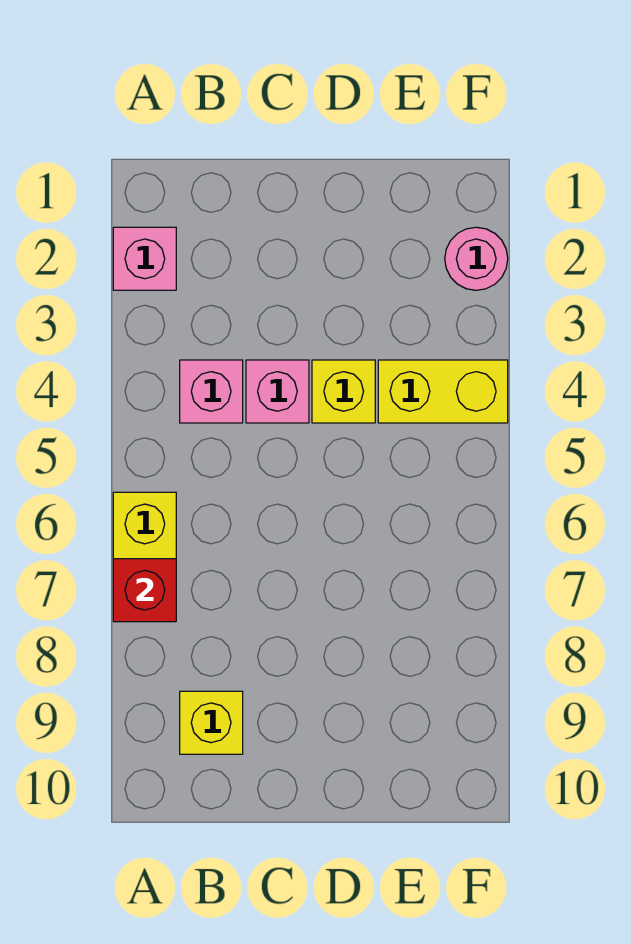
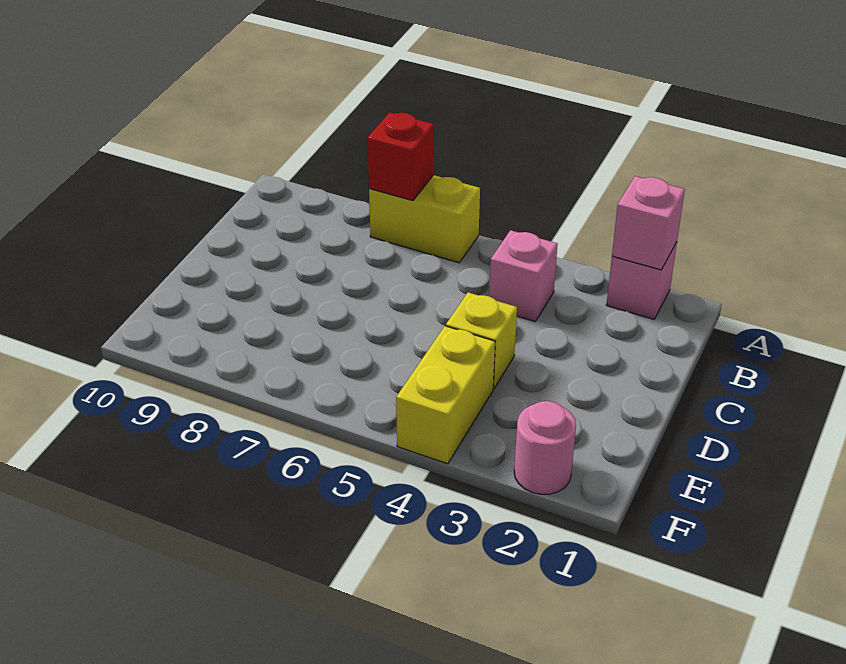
yellow 1x1 brick [180,691,243,754] -> none
pink 1x1 brick [246,360,309,423] -> pink 1x1 brick moved to [612,176,685,270]

